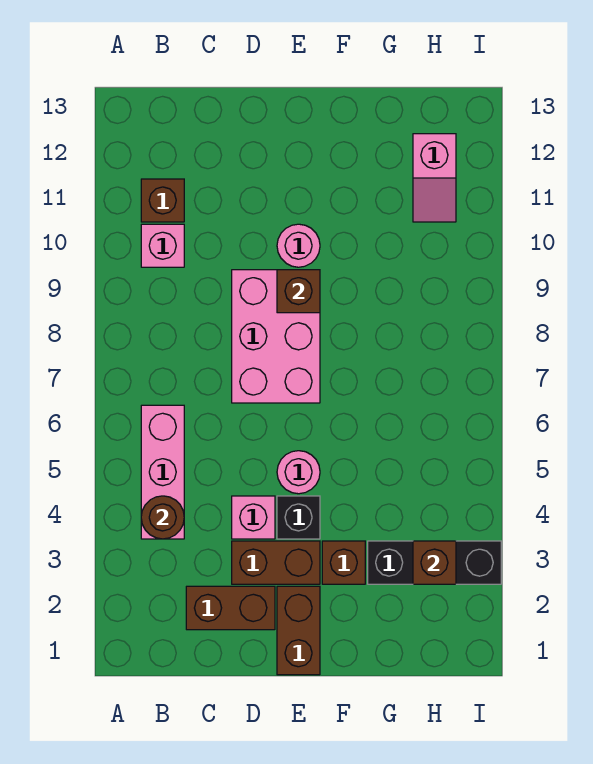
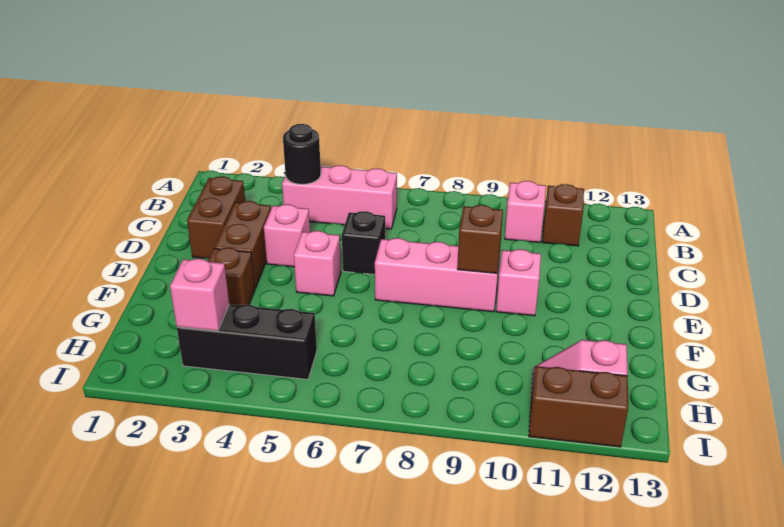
brown 1x1 round brick [141,496,184,539] -> black 1x1 round brick [283,124,321,184]
pink 2x3 brick [232,270,320,403] -> pink 1x3 brick [375,238,500,312]
brown 1x2 brick [277,586,320,675] -> brown 1x2 brick moved to [529,366,628,447]
black 1x1 brick [277,496,320,539] -> black 1x1 brick moved to [342,211,385,274]
pink 1x1 round brick [277,451,320,494] -> pink 1x1 brick [294,231,341,296]
pink 1x1 round brick [277,224,320,267] -> pink 1x1 brick [496,249,541,316]
black 1x3 brick [368,541,501,584] -> black 1x3 brick turned to [177,304,317,379]
brown 1x1 brick [413,541,456,584] -> pink 1x1 brick [170,259,229,331]

